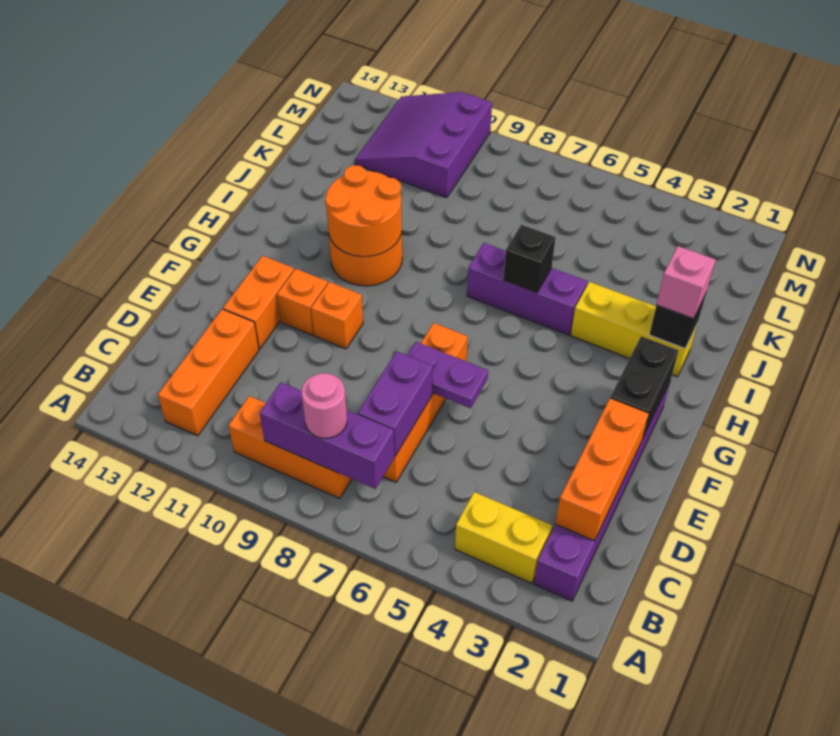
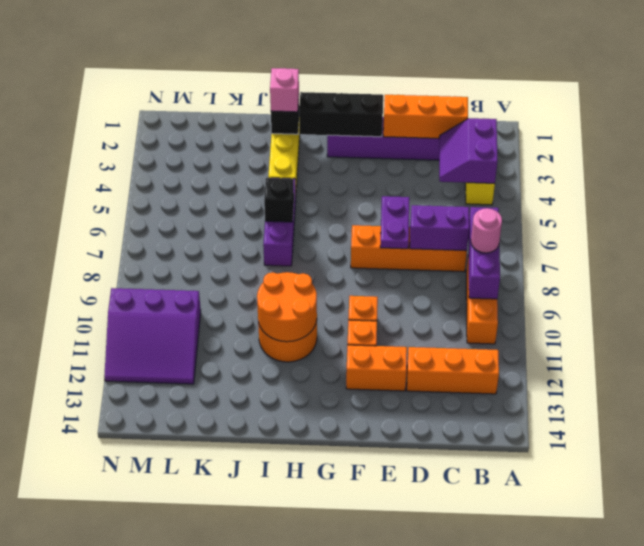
none -> purple 2x2 slope [439,118,498,183]
black 1x2 brick [610,336,679,439] -> black 1x3 brick [299,92,383,137]

